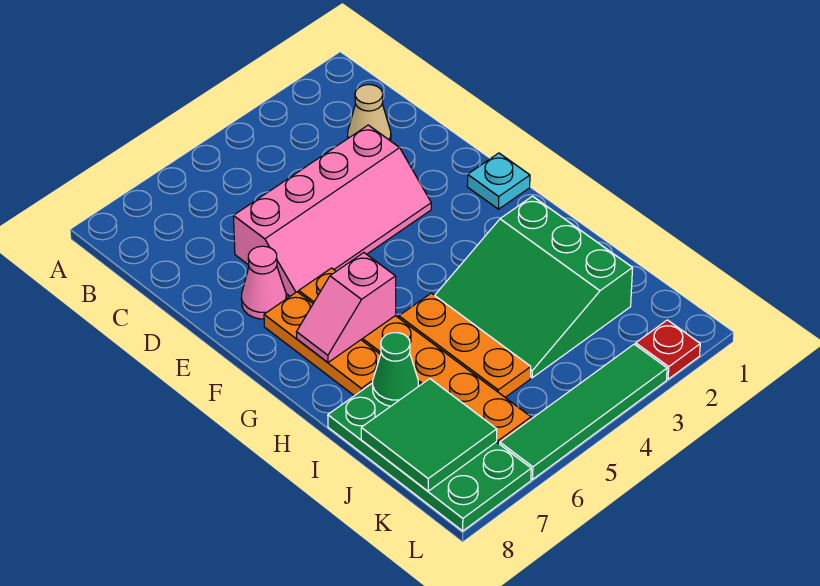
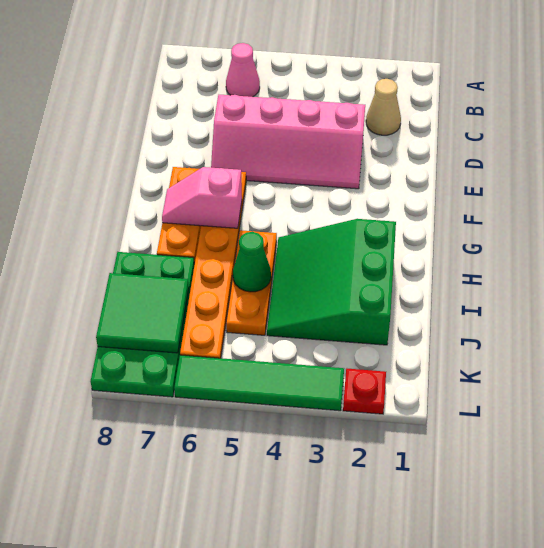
pink 1x1 cone [241,246,286,319] -> pink 1x1 cone moved to [226,43,260,97]
cyan 1x1 plate [467,153,530,209] -> none
green 1x1 cone [373,333,418,406] -> green 1x1 cone moved to [233,232,271,292]

